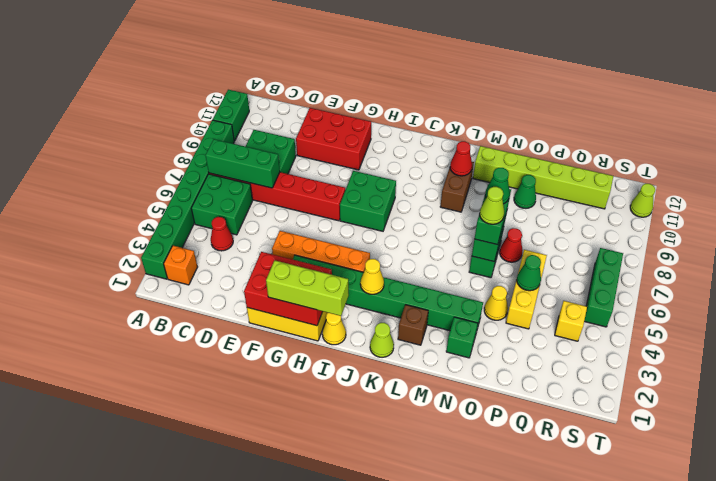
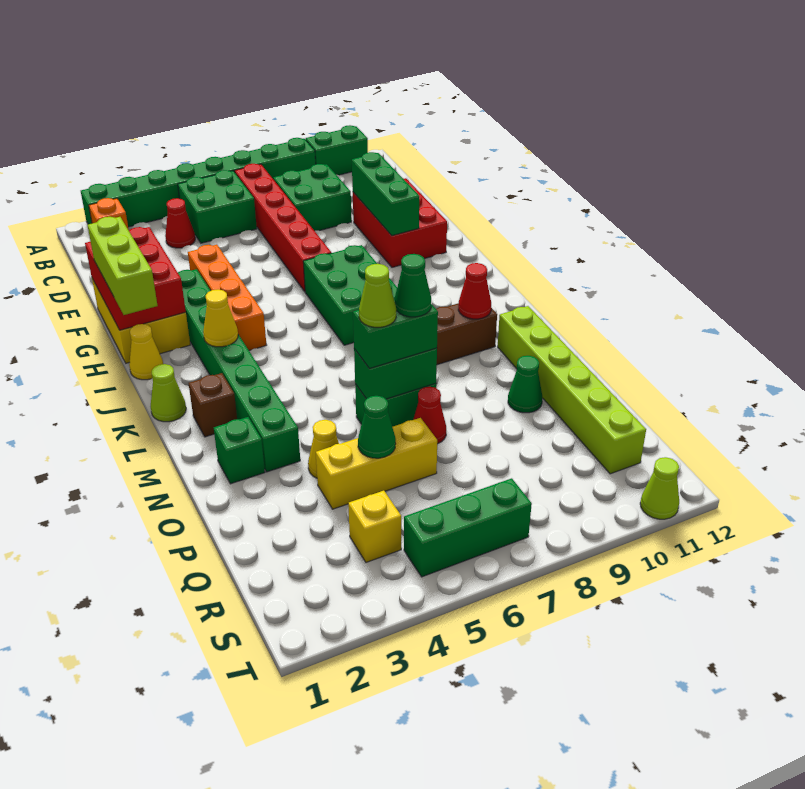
green 1x3 brick [205,139,280,188] -> green 1x3 brick moved to [352,152,419,236]
green 2x2 brick [340,171,396,231] -> green 2x3 brick [303,245,397,345]

